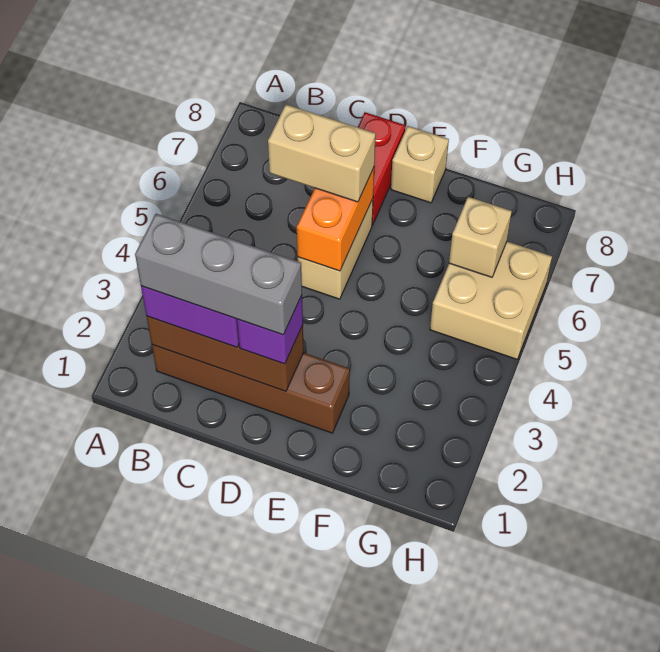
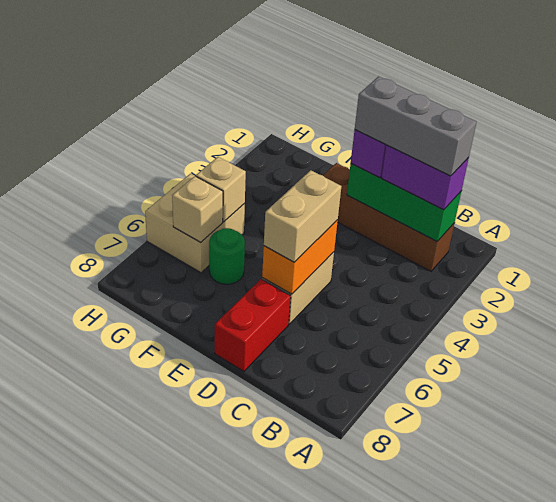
brown 1x3 brick [147,316,304,391] -> green 1x3 brick [347,164,461,241]
tan 1x2 brick [268,105,376,202] -> tan 1x2 brick turned to [264,170,341,262]
tan 1x1 brick [391,126,449,203] -> tan 1x1 brick moved to [196,157,246,222]
none -> green 1x1 round brick [209,228,245,284]

